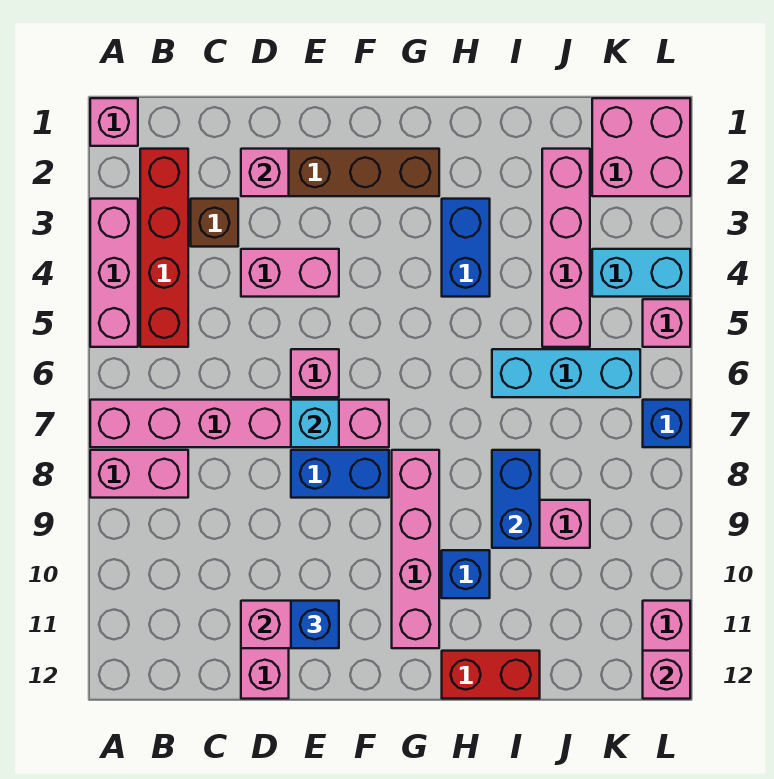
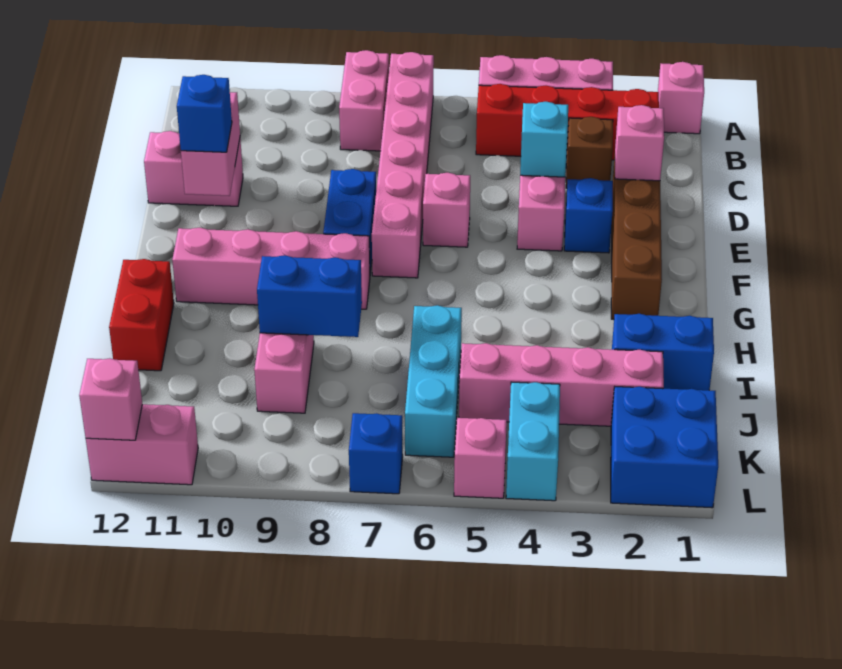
cyan 1x1 brick [291,400,339,447] -> cyan 1x1 brick moved to [520,102,568,177]
blue 1x2 brick [442,199,490,297] -> blue 1x2 brick moved to [612,314,714,390]
blue 1x1 brick [442,550,490,598] -> blue 1x1 brick moved to [564,178,613,253]
pink 2x2 brick [592,98,690,196] -> blue 2x2 brick [611,387,718,508]

